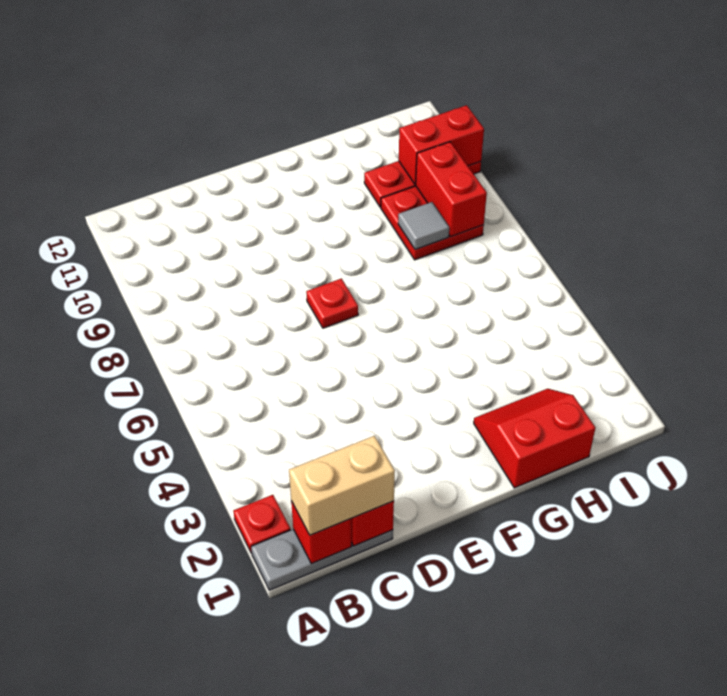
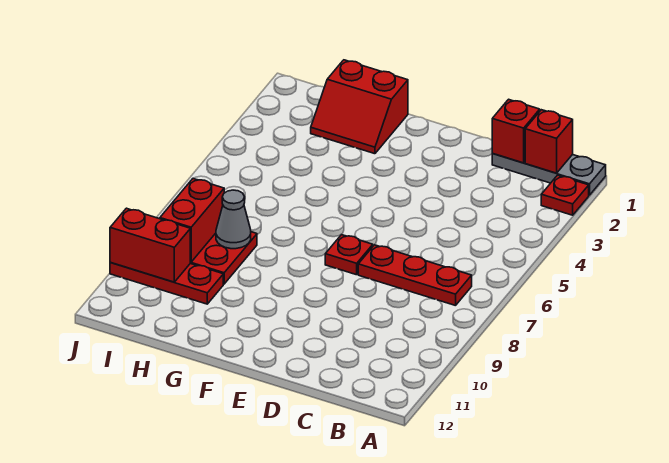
tan 1x2 brick [289,436,395,535] -> none
none -> red 1x3 plate [358,245,472,306]
grey 1x1 tile [398,202,449,250] -> grey 1x1 cone [216,190,251,249]

